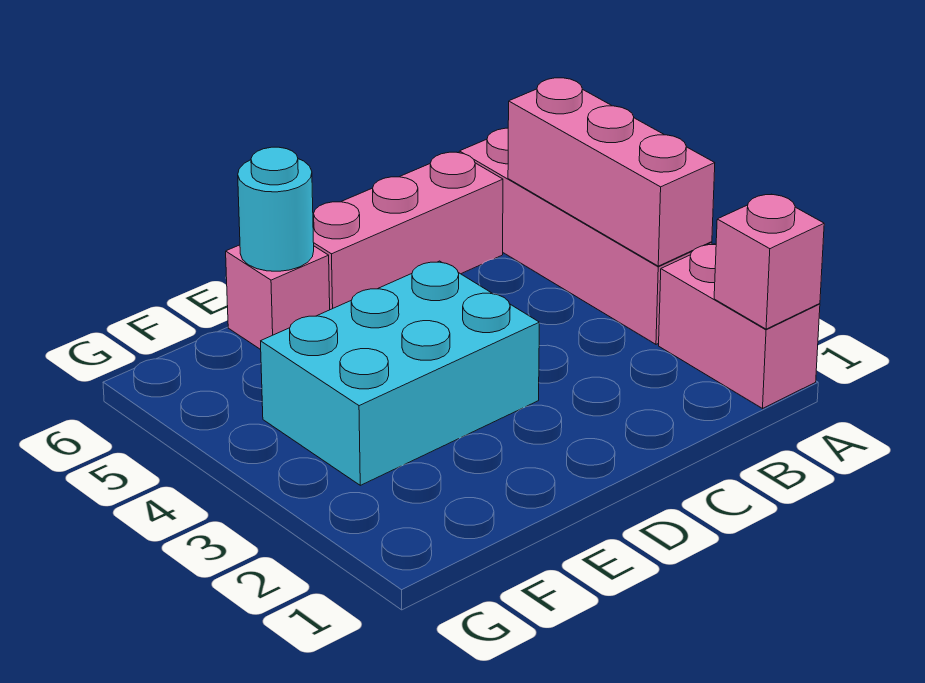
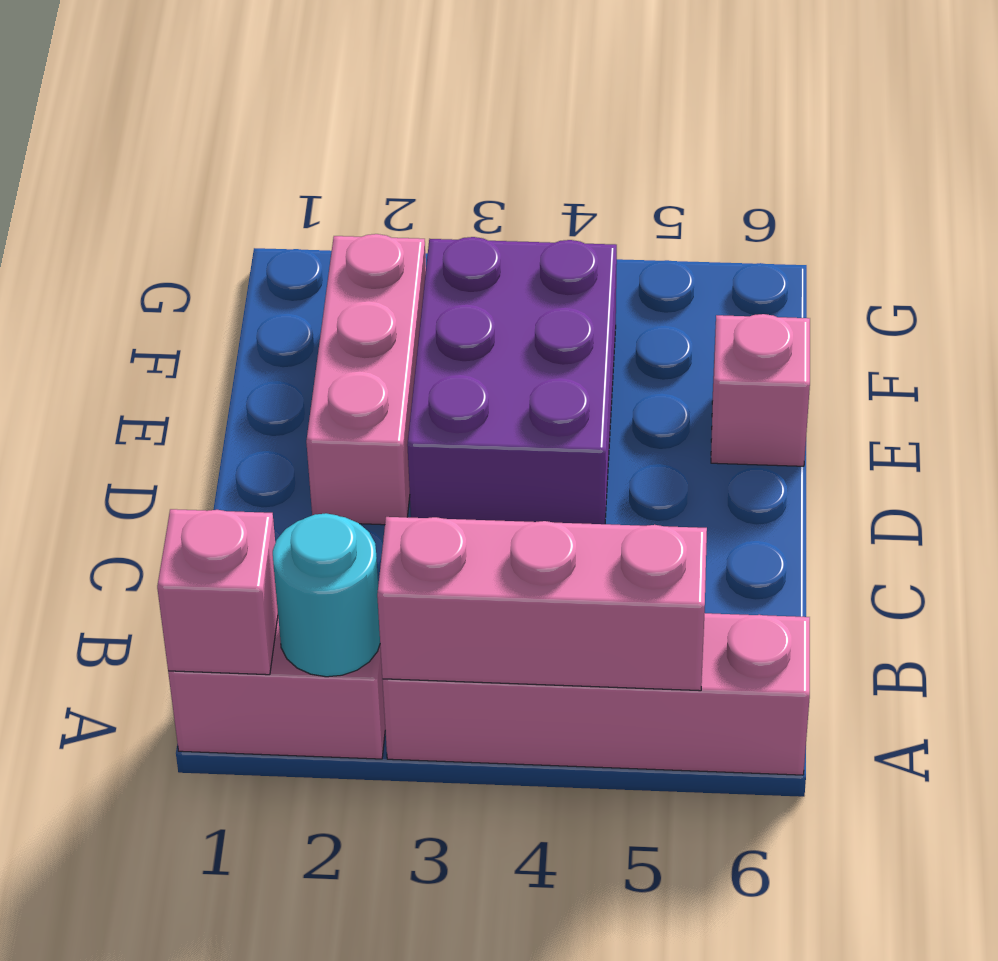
pink 1x3 brick [313,152,503,310] -> pink 1x3 brick moved to [306,234,426,525]
cyan 2x3 brick [261,261,539,485] -> purple 2x3 brick [407,237,617,524]
cyan 1x1 round brick [238,147,314,271] -> cyan 1x1 round brick moved to [273,513,380,677]

